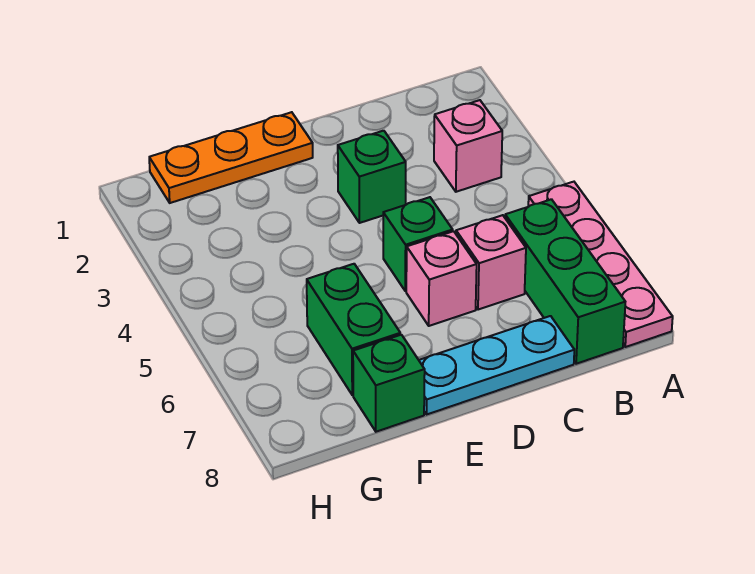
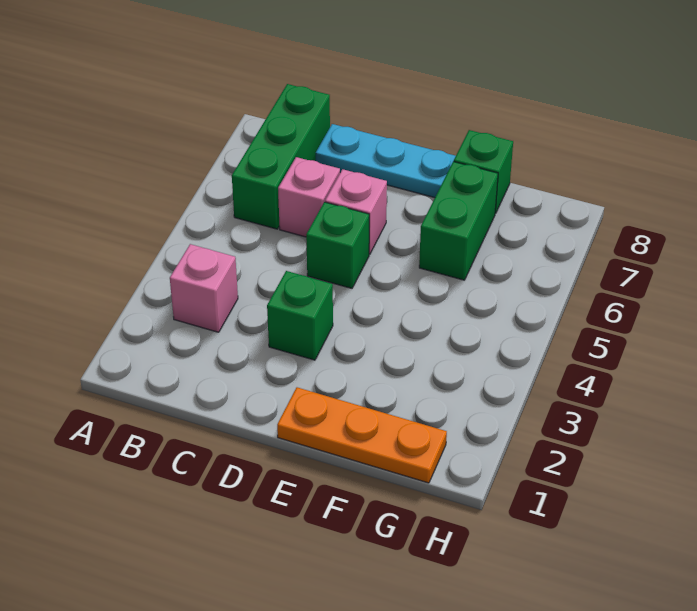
pink 1x4 plate [528,182,673,347] -> none

